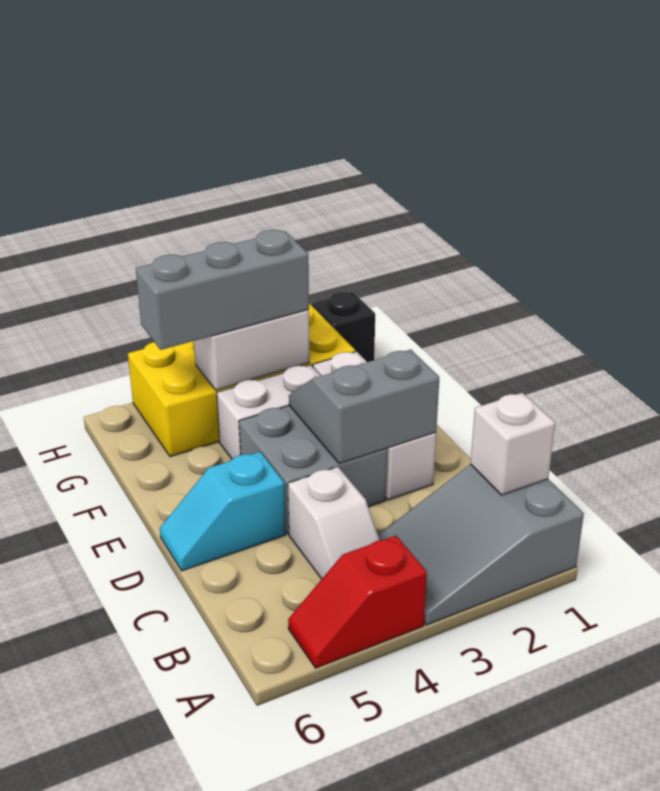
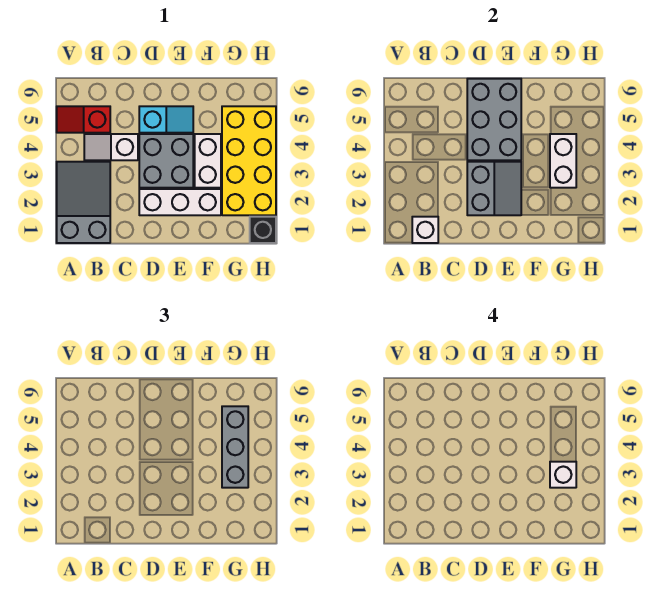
red 1x2 slope [288,536,427,668] -> red 1x2 slope turned to [57,106,110,133]
none -> grey 2x3 brick [467,79,521,160]
cyan 1x2 slope [160,452,286,571] -> cyan 1x2 slope turned to [139,106,193,133]
none -> white 1x1 brick [550,462,576,488]

